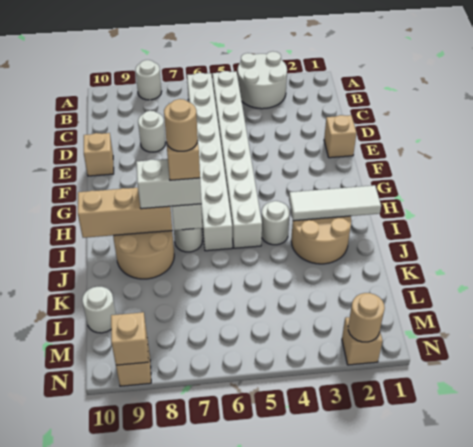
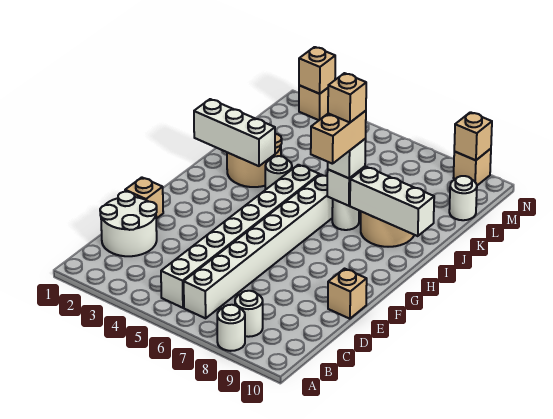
white 2x2 round brick [238,51,287,109] -> white 2x2 round brick moved to [100,192,157,256]
white 1x1 round brick [138,111,166,152] -> white 1x1 round brick moved to [235,291,263,337]
white 1x3 tile [289,185,381,221] -> white 1x3 brick [194,99,275,166]
white 1x2 brick [136,159,201,209] -> white 1x1 brick [328,139,366,178]
tan 1x1 round brick [164,99,198,151] -> tan 1x1 brick [328,73,366,122]
tan 1x3 brick [78,188,172,238] -> white 1x3 brick [350,167,434,236]
tan 1x1 round brick [348,293,385,342] -> tan 1x1 brick [299,47,335,94]

